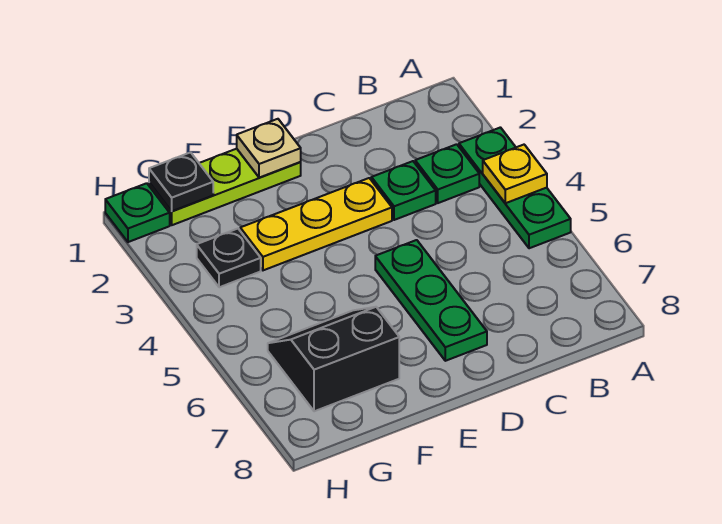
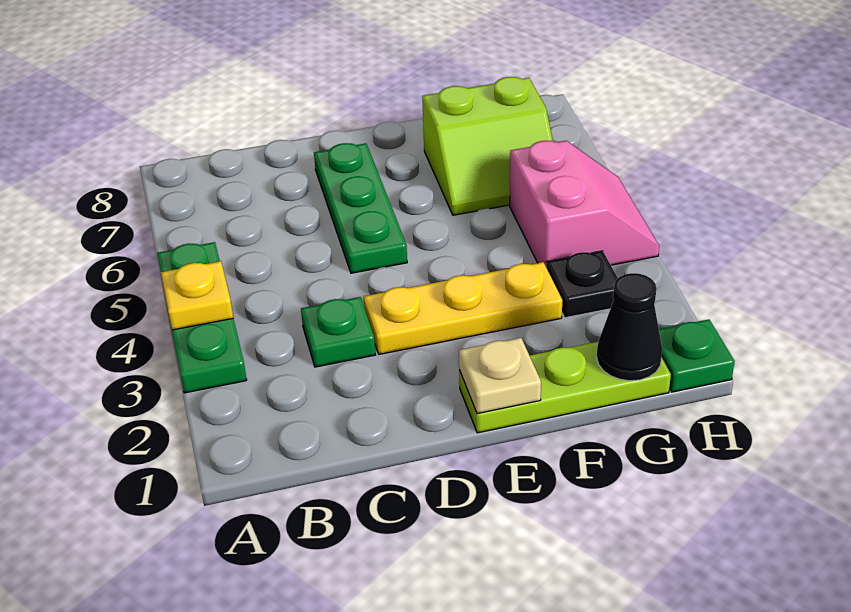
green 1x1 plate [415,144,479,203] -> none
black 2x2 slope [268,307,399,411] -> lime 2x2 slope [422,77,553,215]
black 1x1 plate [149,152,213,211] -> black 1x1 cone [597,273,662,381]
none -> pink 2x2 slope [510,141,659,266]

